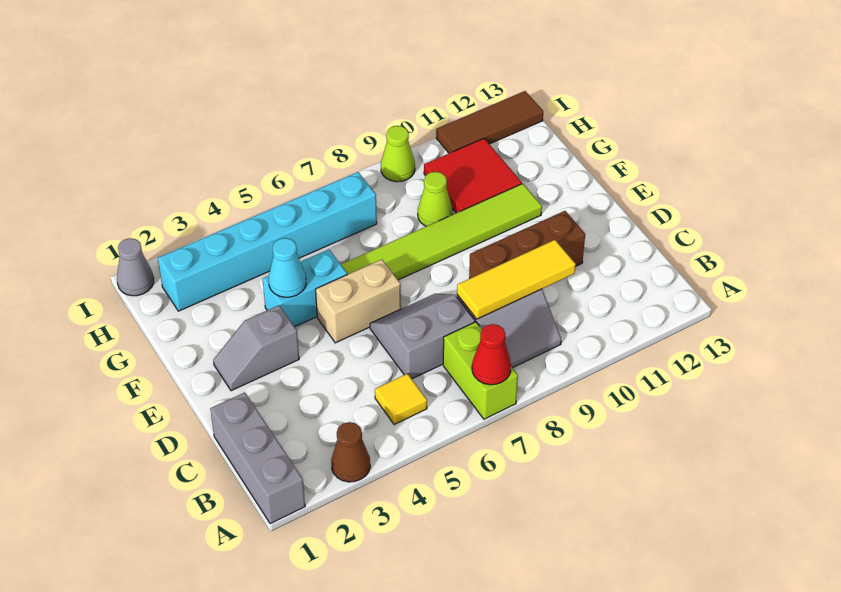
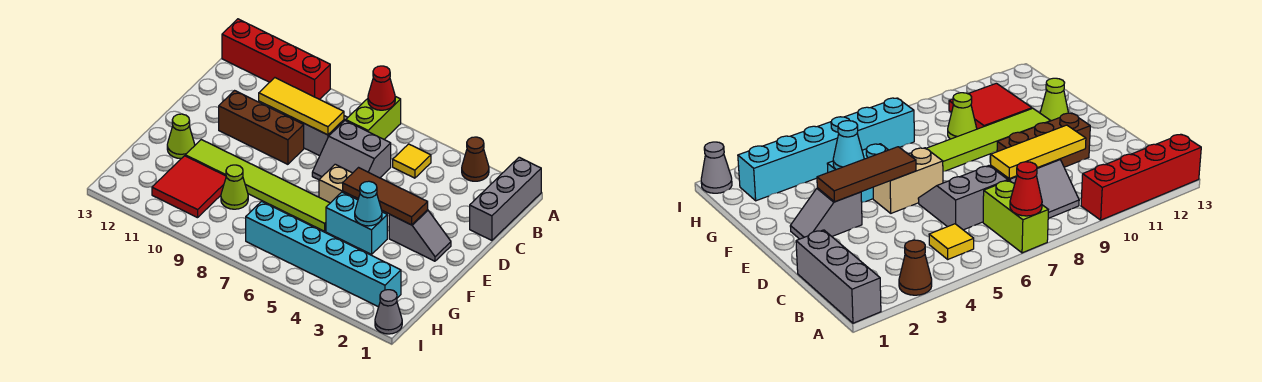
none -> red 1x4 brick [222,19,330,99]
lime 1x1 cone [381,126,415,182] -> lime 1x1 cone moved to [167,114,195,159]
brown 1x3 tile [436,91,543,153] -> brown 1x3 tile moved to [343,168,428,225]

